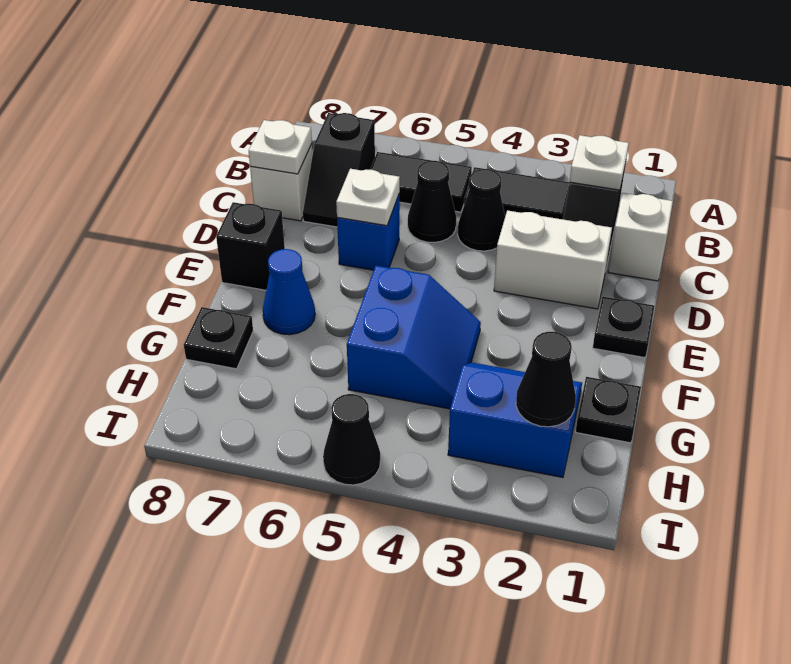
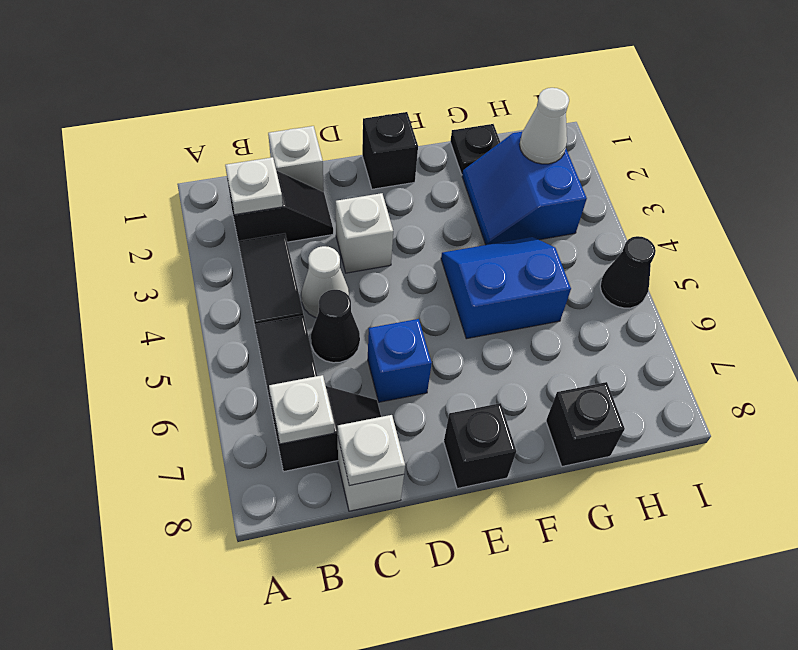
black 1x1 cone [458,169,505,251] -> white 1x1 cone [301,246,349,318]
white 1x2 brick [494,210,612,309] -> white 1x1 brick [336,193,393,273]
white 1x1 plate [336,169,400,226] -> white 1x1 plate moved to [269,375,334,444]
black 1x1 plate [593,297,655,358] -> black 1x1 brick [362,112,418,189]
blue 1x1 cone [263,249,315,335] -> none
black 1x1 plate [184,307,253,369] -> black 1x1 brick [546,382,625,466]
black 1x1 cone [516,332,576,427] -> white 1x1 cone [520,88,569,164]

